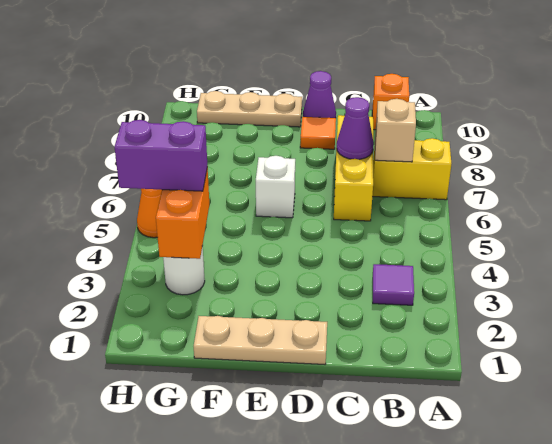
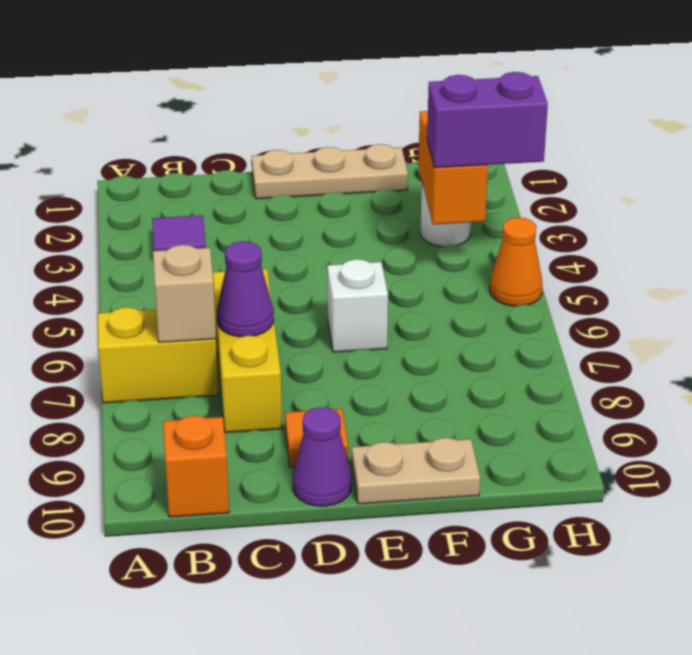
tan 1x3 plate [197,91,302,127] -> tan 1x2 plate [351,438,480,504]

